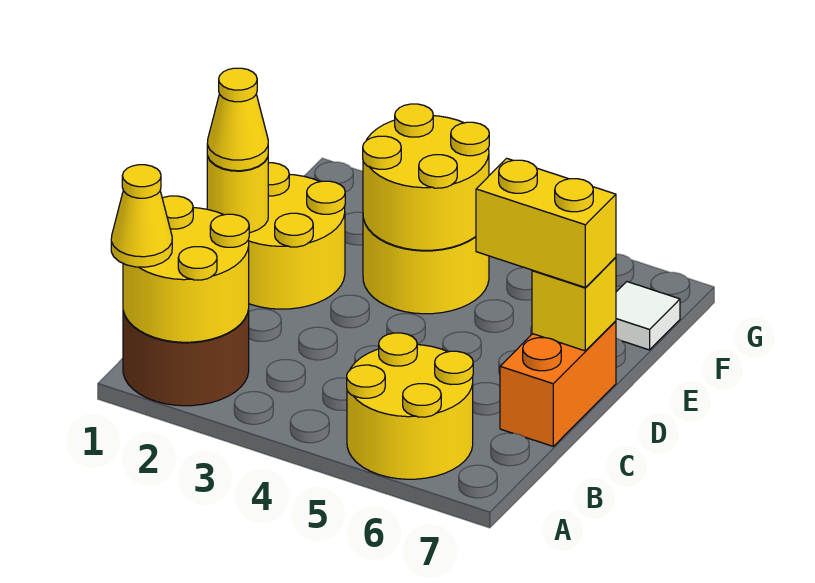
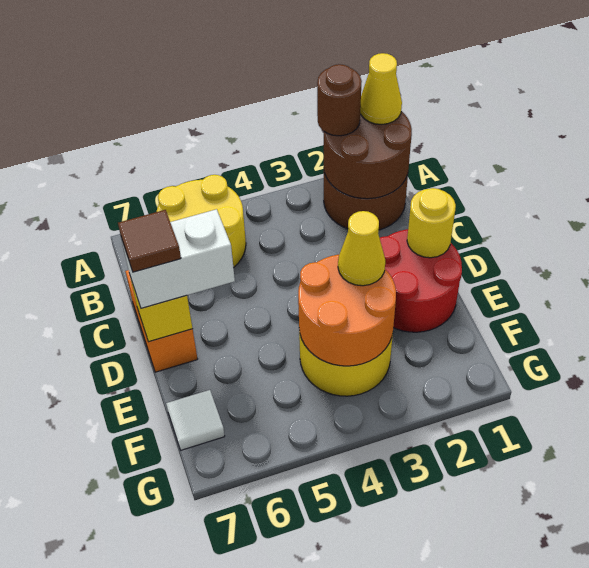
yellow 2x2 round brick [123,196,249,342] -> brown 2x2 round brick [324,111,412,199]
none -> brown 1x1 round brick [317,64,362,136]
yellow 2x2 round brick [248,163,345,309] -> red 2x2 round brick [380,229,462,332]
yellow 1x1 cone [207,68,268,171] -> yellow 1x1 cone moved to [338,211,385,286]
yellow 1x2 brick [476,158,616,287] -> white 1x2 brick [122,209,235,308]
none -> brown 1x1 tile [118,210,181,272]
yellow 2x2 round brick [363,104,489,250] -> orange 2x2 round brick [298,255,396,366]

